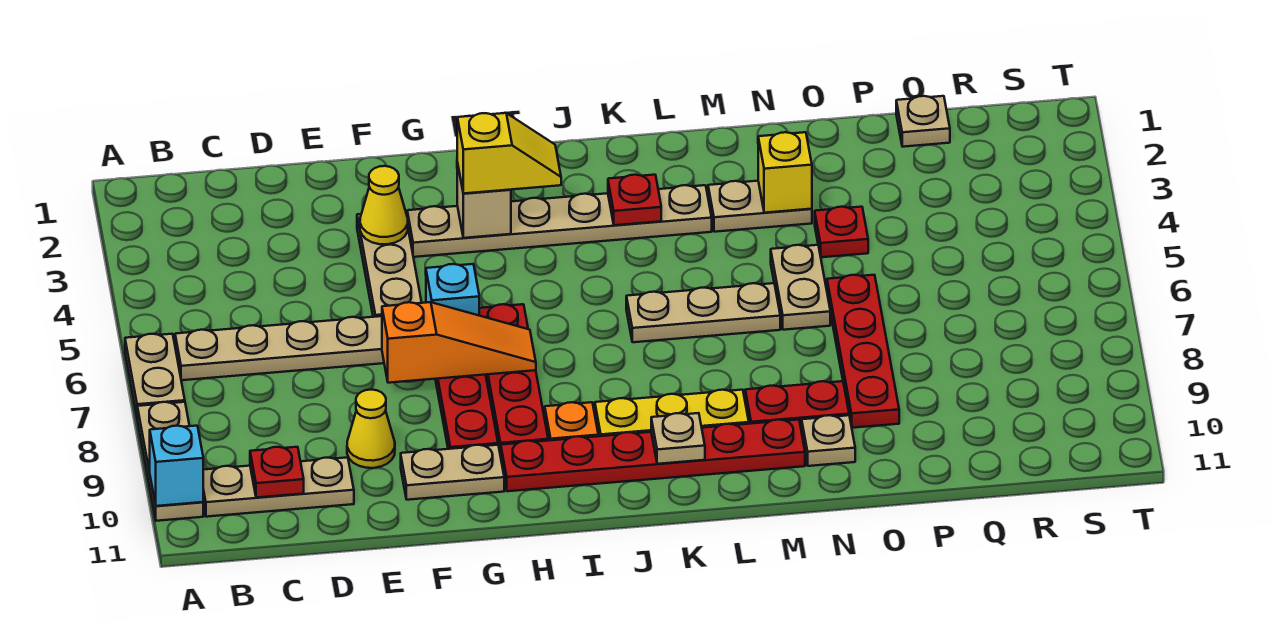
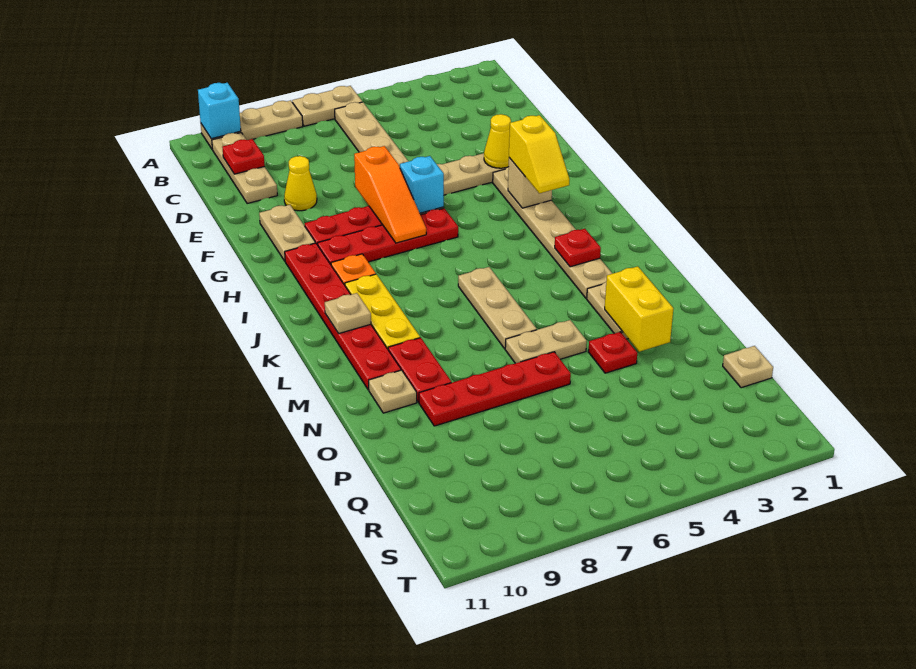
yellow 1x1 brick [758,132,812,213] -> yellow 1x2 brick [605,266,674,352]

